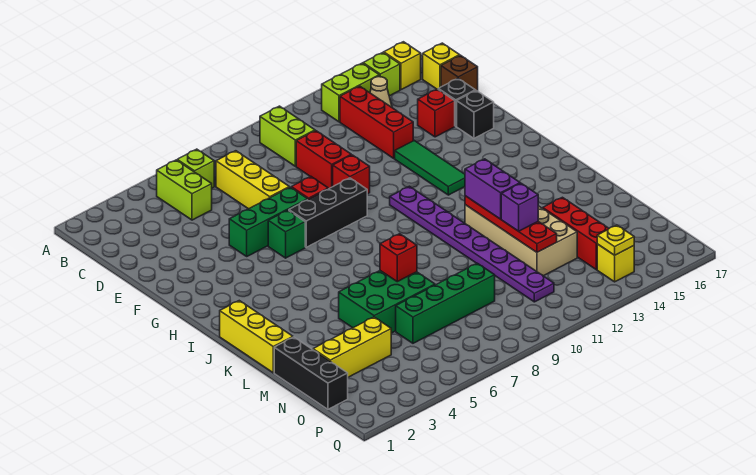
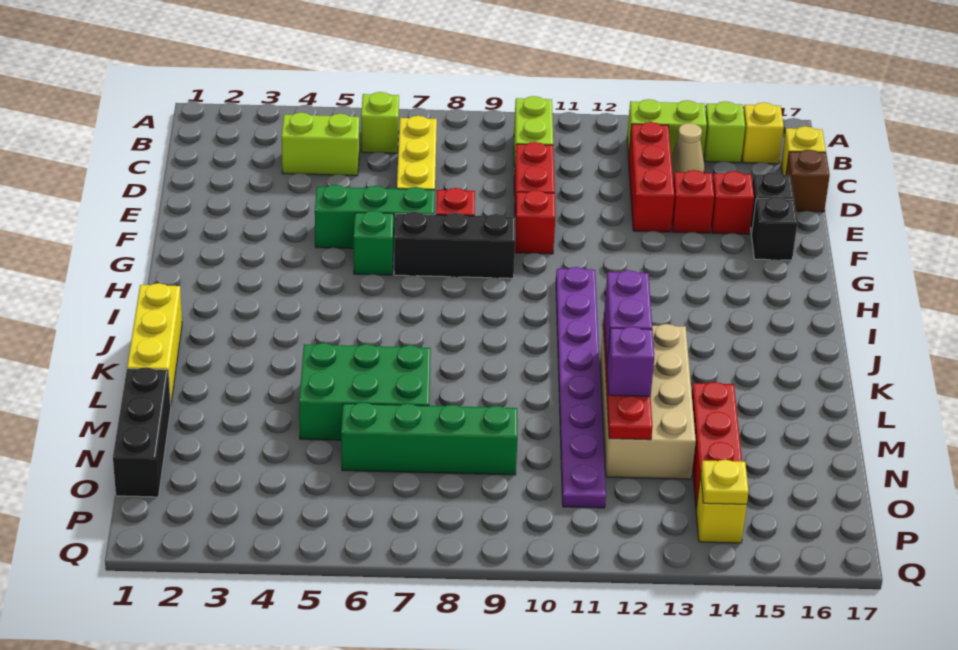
lime 1x2 brick [157,160,212,220] -> lime 1x2 brick turned to [282,112,359,176]
green 1x3 tile [395,141,465,195] -> none
red 1x1 brick [380,234,417,282] -> red 1x1 brick moved to [672,170,714,233]
yellow 1x3 brick [313,317,391,377] -> none

